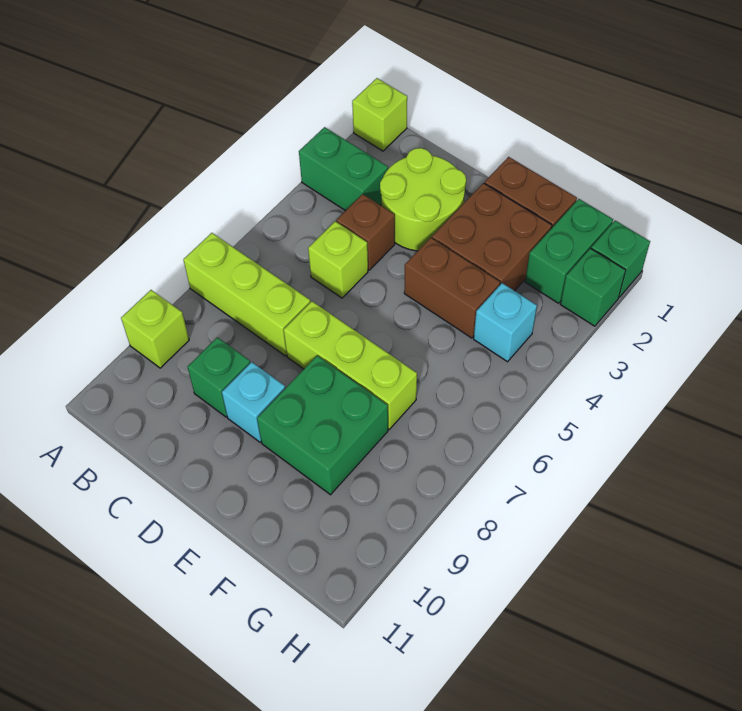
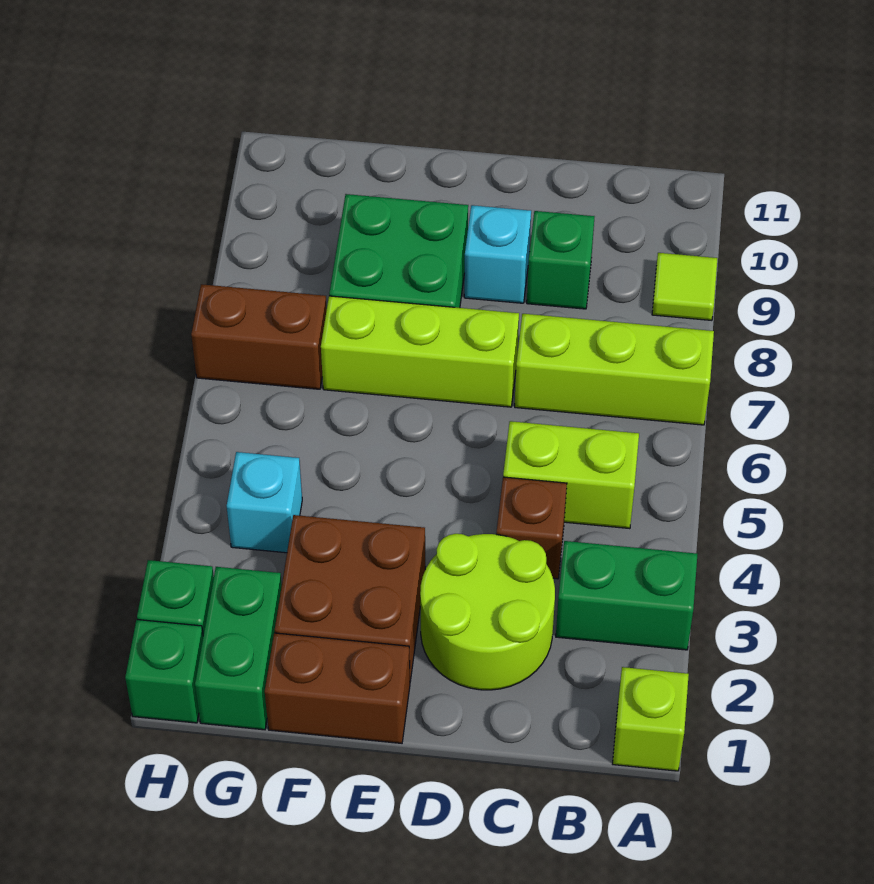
lime 1x1 brick [121,290,189,368] -> lime 1x1 tile [652,253,718,320]
lime 1x1 brick [308,221,368,298] -> lime 1x2 brick [503,421,639,529]
brown 1x2 brick [404,238,500,338] -> brown 1x2 brick moved to [191,284,327,389]

